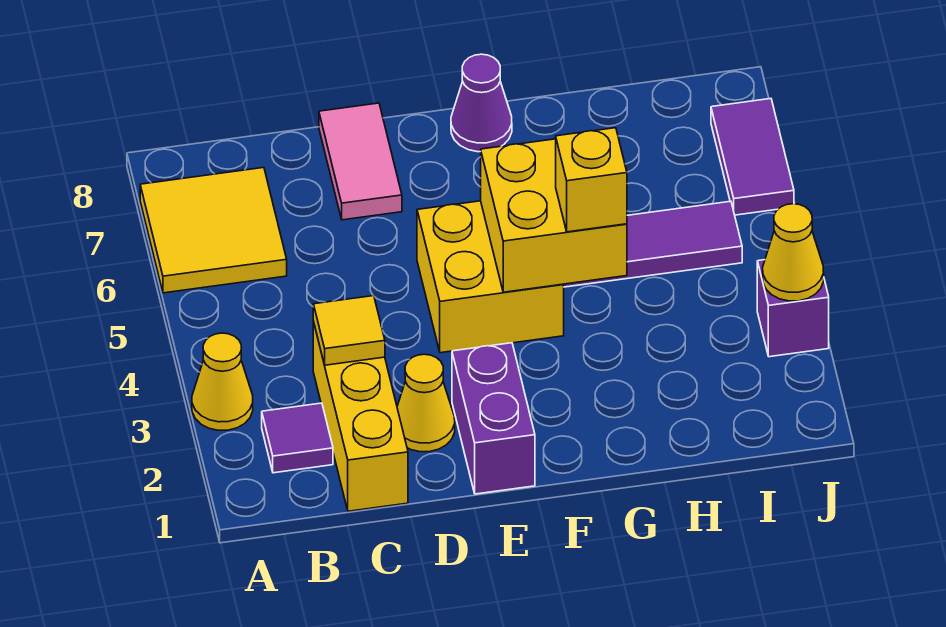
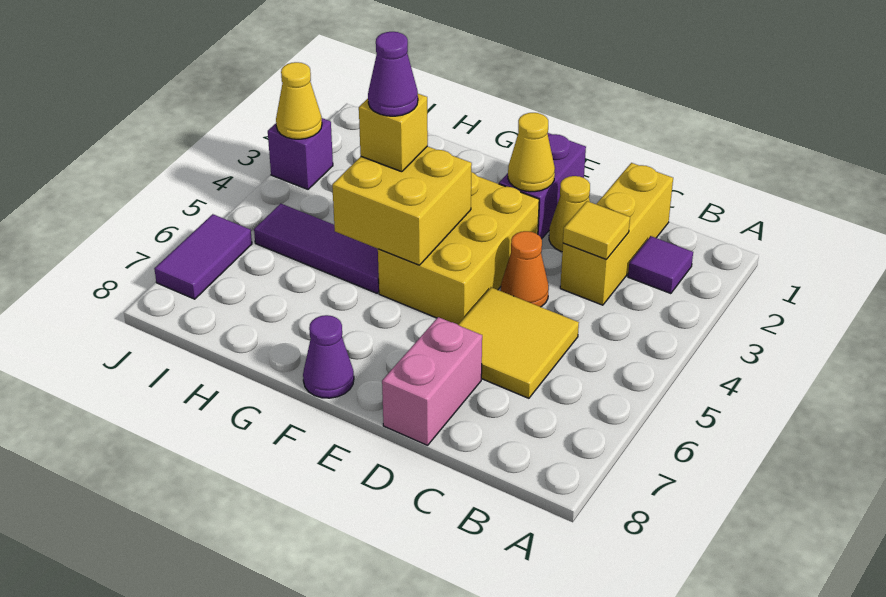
yellow 1x1 cone [192,333,253,430] -> yellow 1x1 cone moved to [508,113,555,192]
yellow 2x2 tile [140,168,287,293] -> yellow 2x2 tile moved to [458,287,579,398]
none -> orange 1x1 cone [501,231,549,307]
pink 1x2 tile [319,103,402,220] -> pink 1x2 brick [382,317,482,445]
yellow 2x2 brick [417,201,564,353] -> yellow 2x3 brick [378,172,539,324]
none -> purple 1x1 cone [368,32,418,116]

